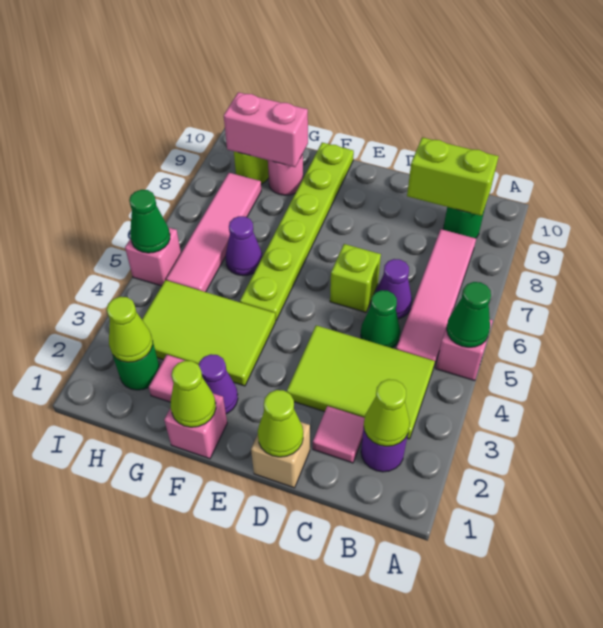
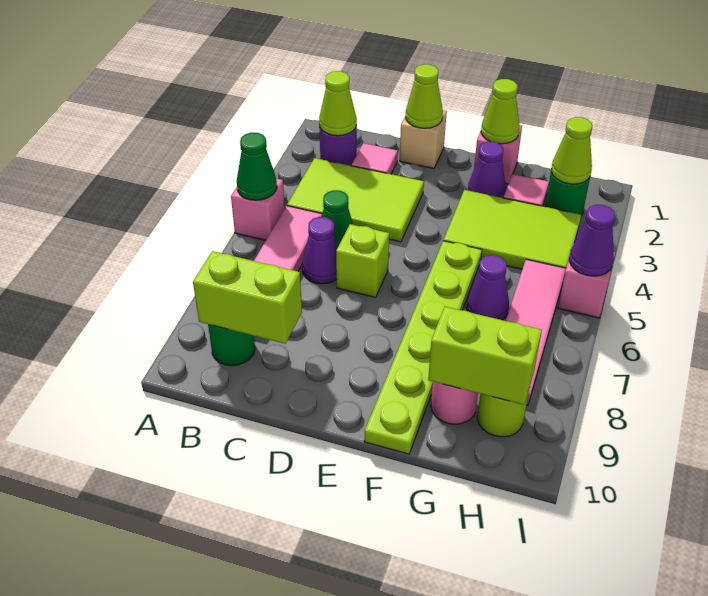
pink 1x2 brick [224,92,308,167] -> lime 1x2 brick [428,307,542,405]
green 1x1 cone [129,190,170,253] -> purple 1x1 cone [569,205,615,276]

